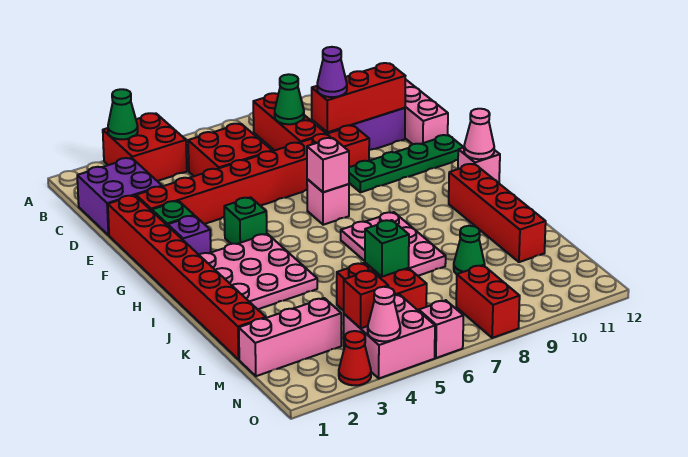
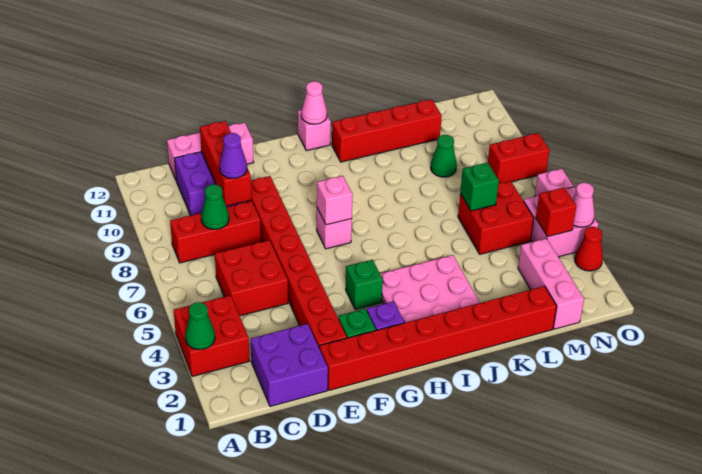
green 1x4 plate [349,135,464,192] -> none
pink 2x3 plate [341,212,446,276] -> none

